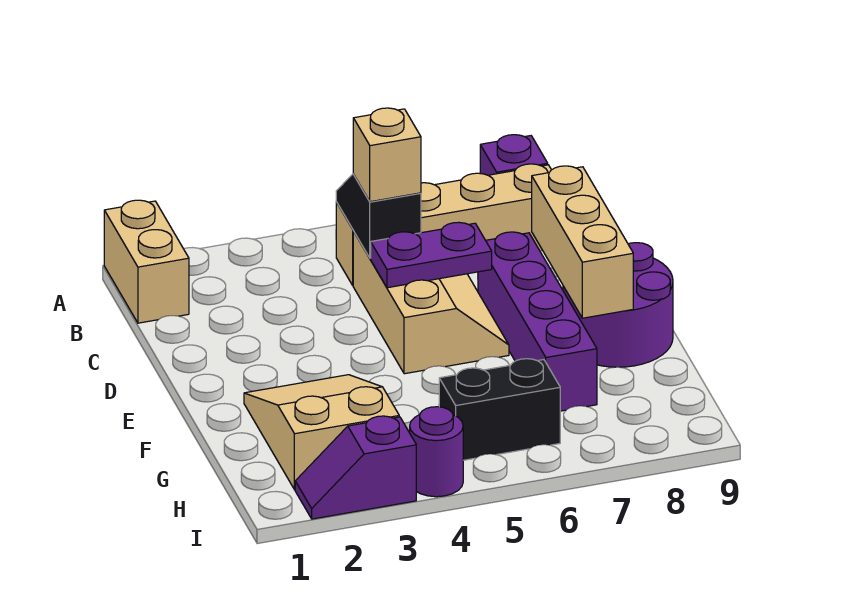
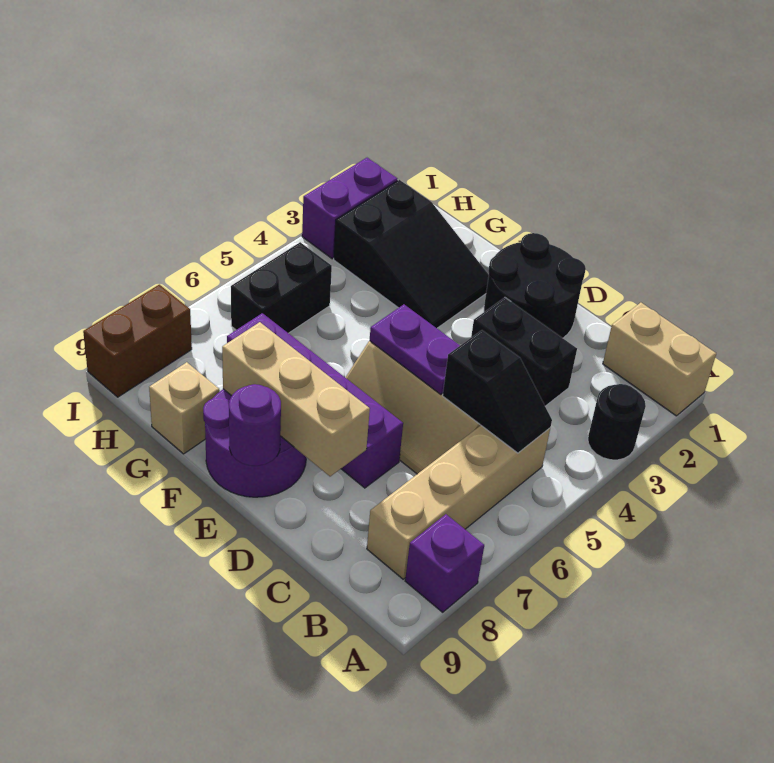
none -> black 1x1 round brick [588,384,646,460]
none -> black 1x2 brick [471,297,577,406]
tan 1x1 brick [353,108,421,202] -> tan 1x1 brick moved to [149,362,220,454]
none -> black 2x2 round brick [484,233,586,338]
purple 1x2 plate [371,222,492,288] -> purple 1x2 plate turned to [370,304,460,395]
tan 2x3 slope [244,375,399,490] -> black 2x3 slope [334,180,489,328]
purple 1x2 slope [295,416,416,519] -> purple 1x2 brick [302,158,398,259]
purple 1x1 round brick [410,407,463,497] -> purple 1x1 round brick moved to [229,384,281,466]
none -> brown 1x2 brick [83,285,192,397]

